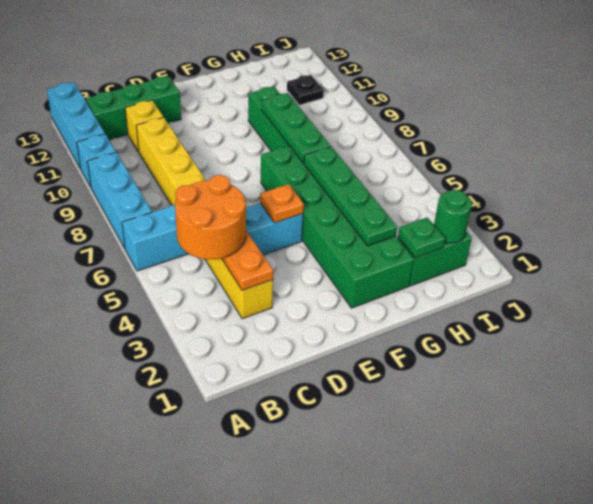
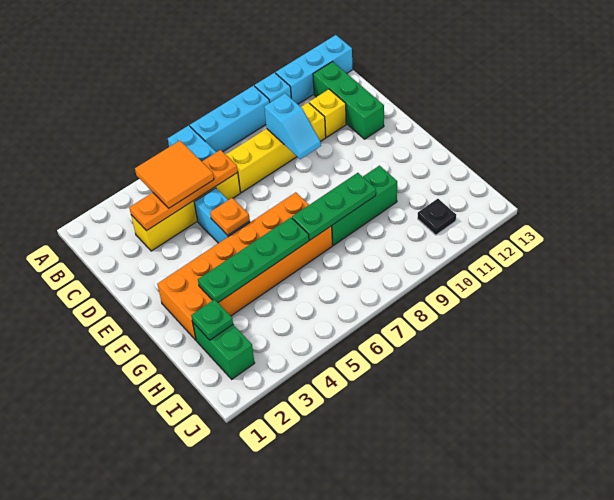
orange 2x2 round brick [175,175,246,259] -> orange 2x2 tile [135,141,214,208]
none -> cyan 1x2 slope [264,93,321,159]
green 2x6 brick [261,146,414,308] -> orange 2x6 brick [157,192,332,340]
green 1x1 round brick [434,190,472,243] -> none

